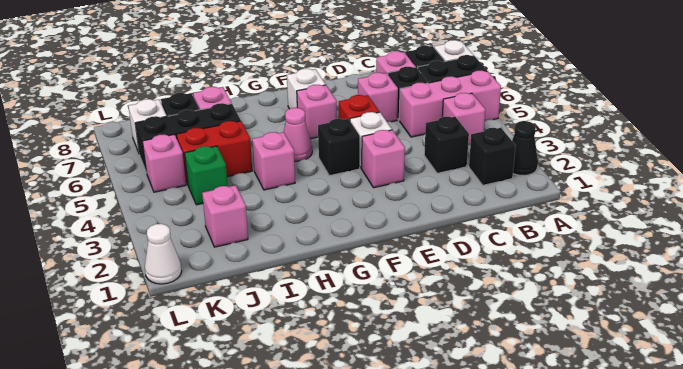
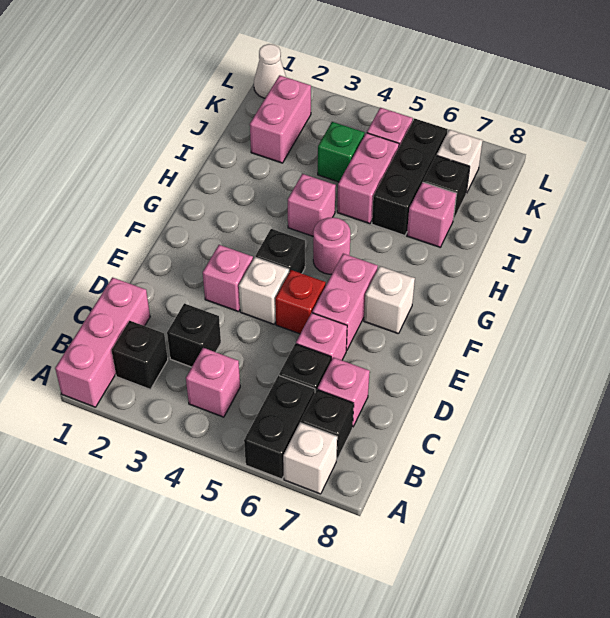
black 1x1 cone [512,121,538,176] -> none
pink 1x3 brick [399,70,501,137] -> pink 1x3 brick moved to [55,277,150,407]
pink 1x1 brick [297,85,337,139] -> pink 1x2 brick [312,254,378,351]
pink 1x1 cone [284,108,312,161] -> pink 1x1 round brick [313,217,351,274]
red 1x2 brick [176,121,252,184] -> pink 1x2 brick [337,133,399,224]
pink 1x1 brick [202,185,248,247] -> pink 1x2 brick [250,75,311,163]

